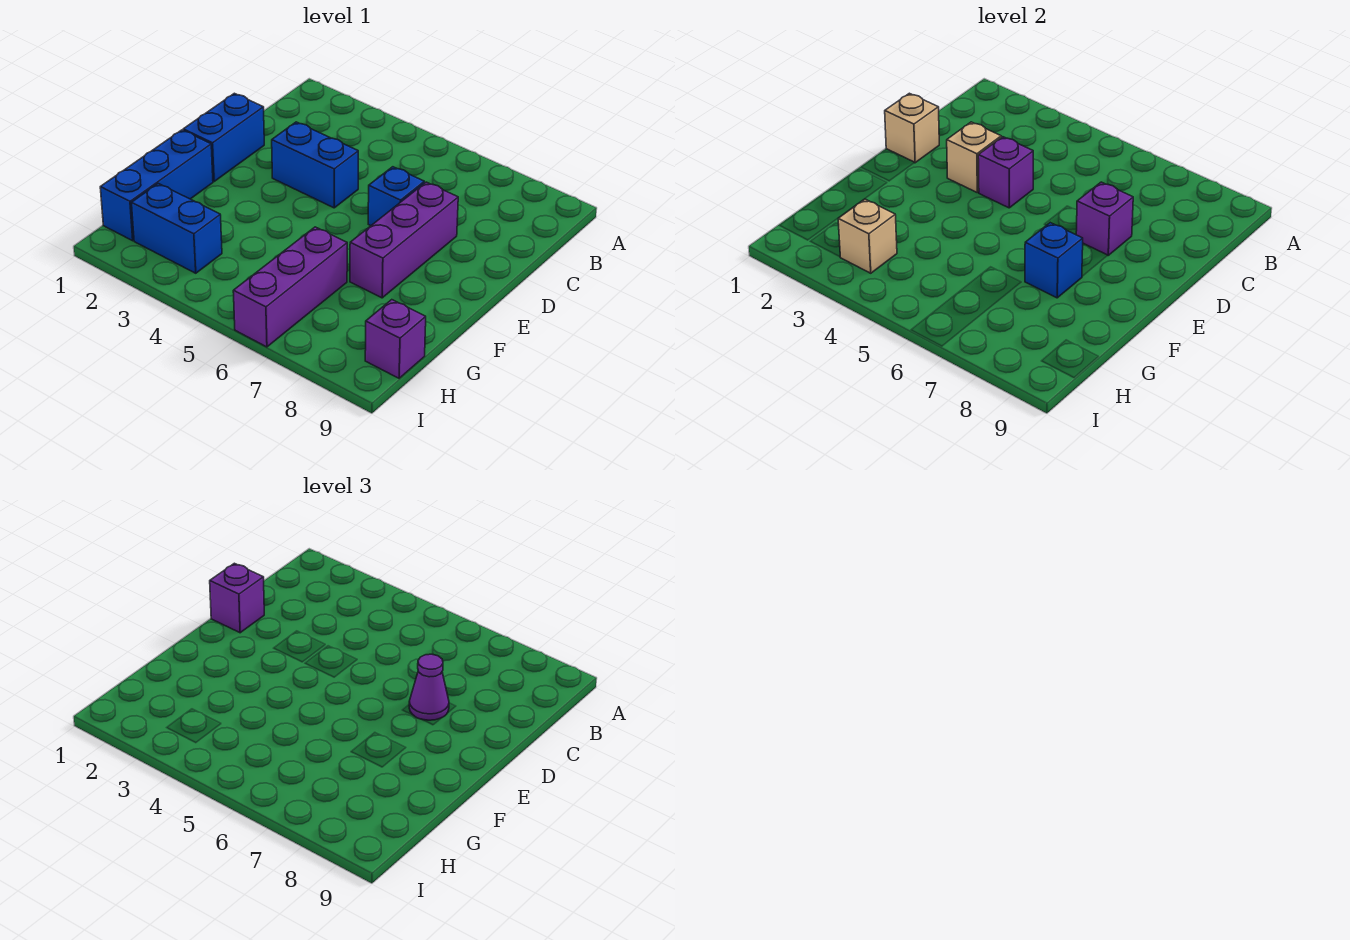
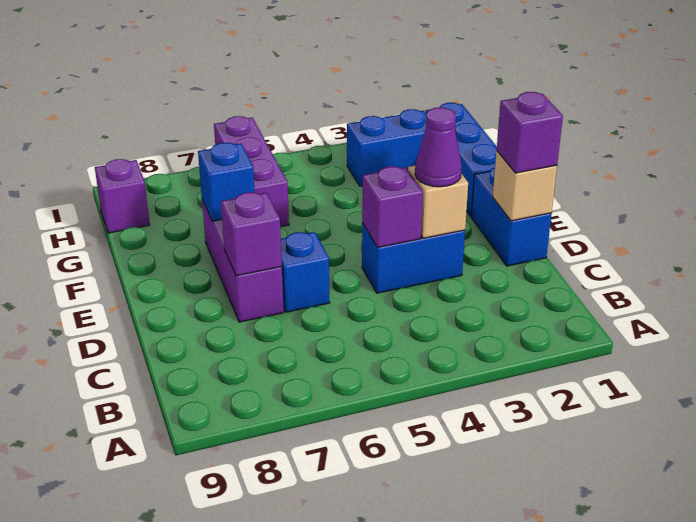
purple 1x1 cone [409,654,449,720] -> purple 1x1 cone moved to [415,107,462,187]
tan 1x1 brick [838,199,897,273] -> none

